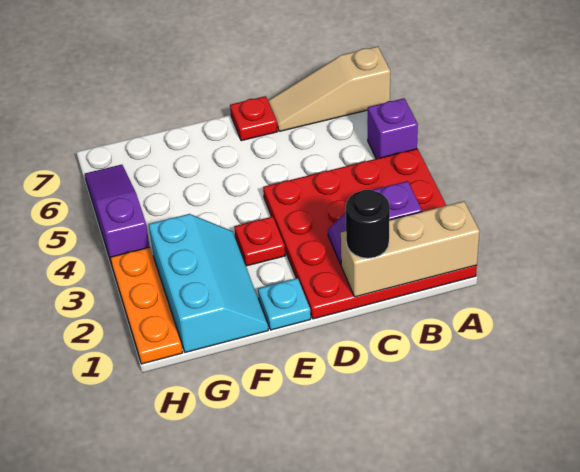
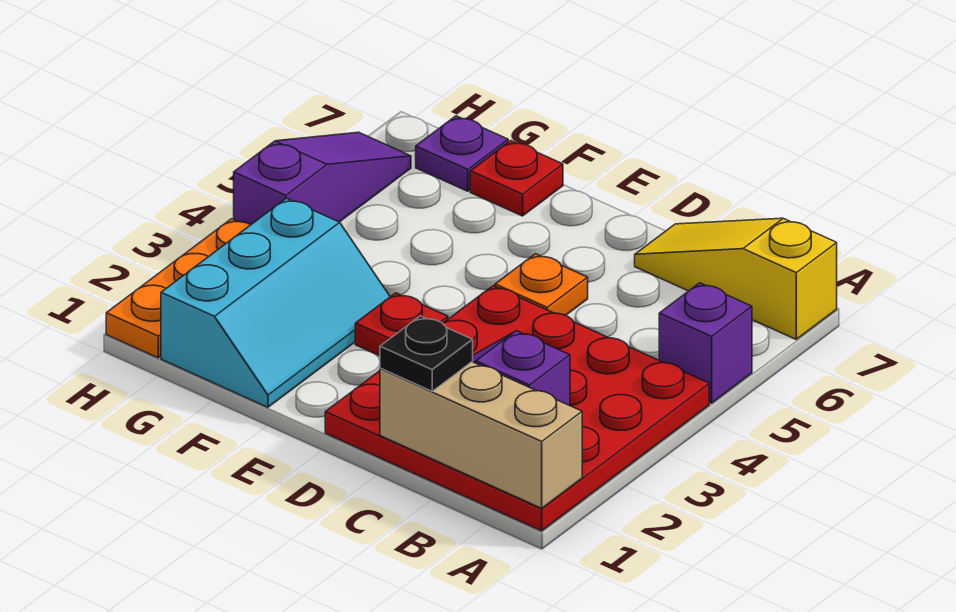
tan 1x3 slope [268,46,390,131] -> yellow 1x3 slope [635,218,837,339]
black 1x1 round brick [346,190,390,258] -> black 1x1 plate [380,316,473,391]
none -> orange 1x1 plate [495,254,588,316]
red 1x1 plate [230,96,277,141] -> red 1x1 plate moved to [470,141,563,216]
cyan 1x1 plate [258,278,311,330] -> none
none -> purple 1x1 plate [416,116,508,191]

